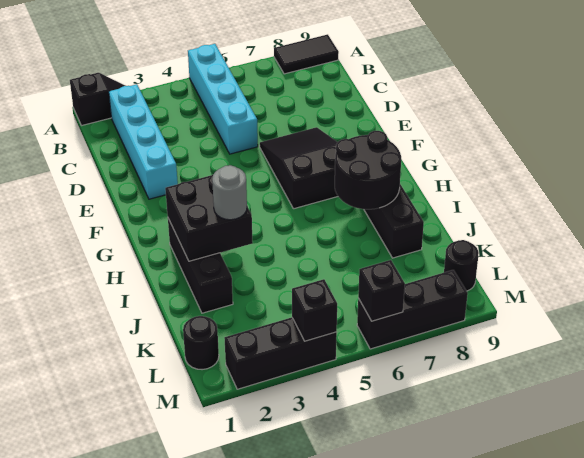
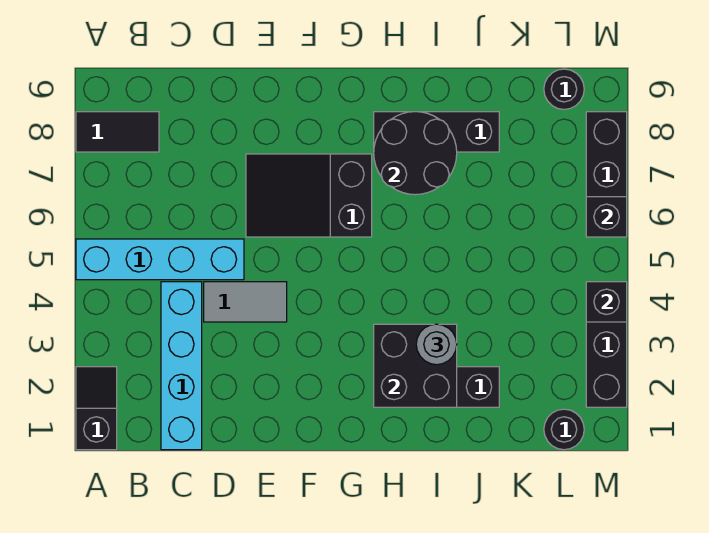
black 1x2 tile [274,34,339,74] -> black 1x2 tile turned to [76,112,159,152]
cyan 1x4 brick [109,84,178,199] -> cyan 1x4 brick turned to [161,282,202,450]
none -> grey 1x2 tile [204,282,287,322]

